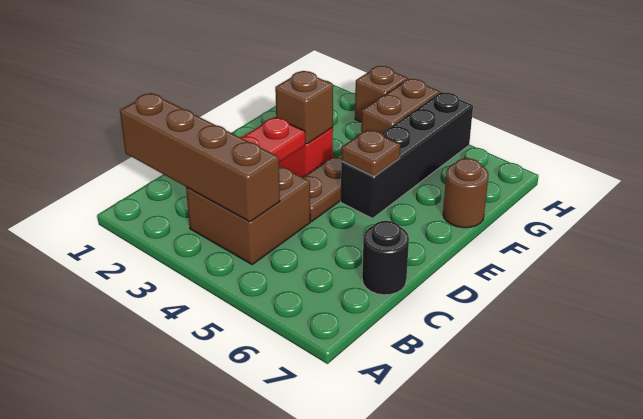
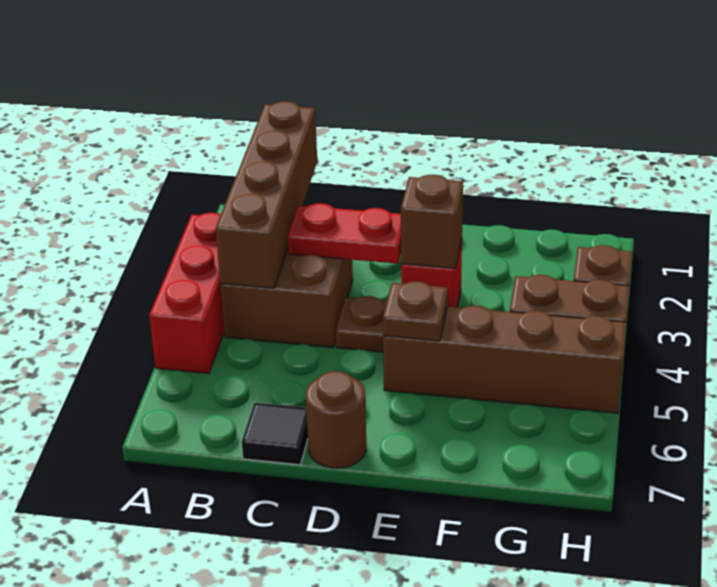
none -> red 1x3 brick [149,213,224,374]
black 1x1 round brick [362,221,409,295] -> black 1x1 tile [242,403,308,465]
black 1x4 brick [341,92,473,218] -> brown 1x4 brick [383,305,626,413]
brown 1x1 round brick [443,158,489,228] -> brown 1x1 round brick moved to [306,371,366,468]

